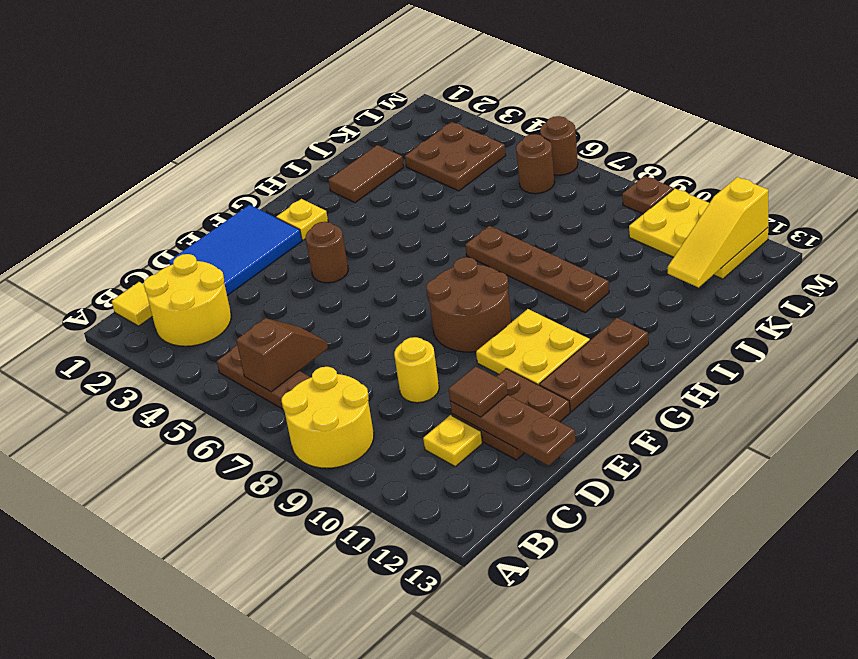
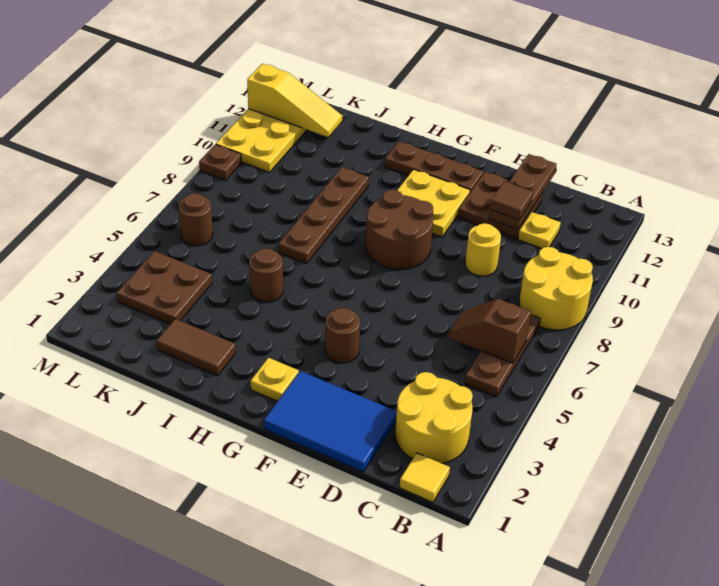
brown 1x1 round brick [540,116,578,175] -> brown 1x1 round brick moved to [249,248,283,302]

